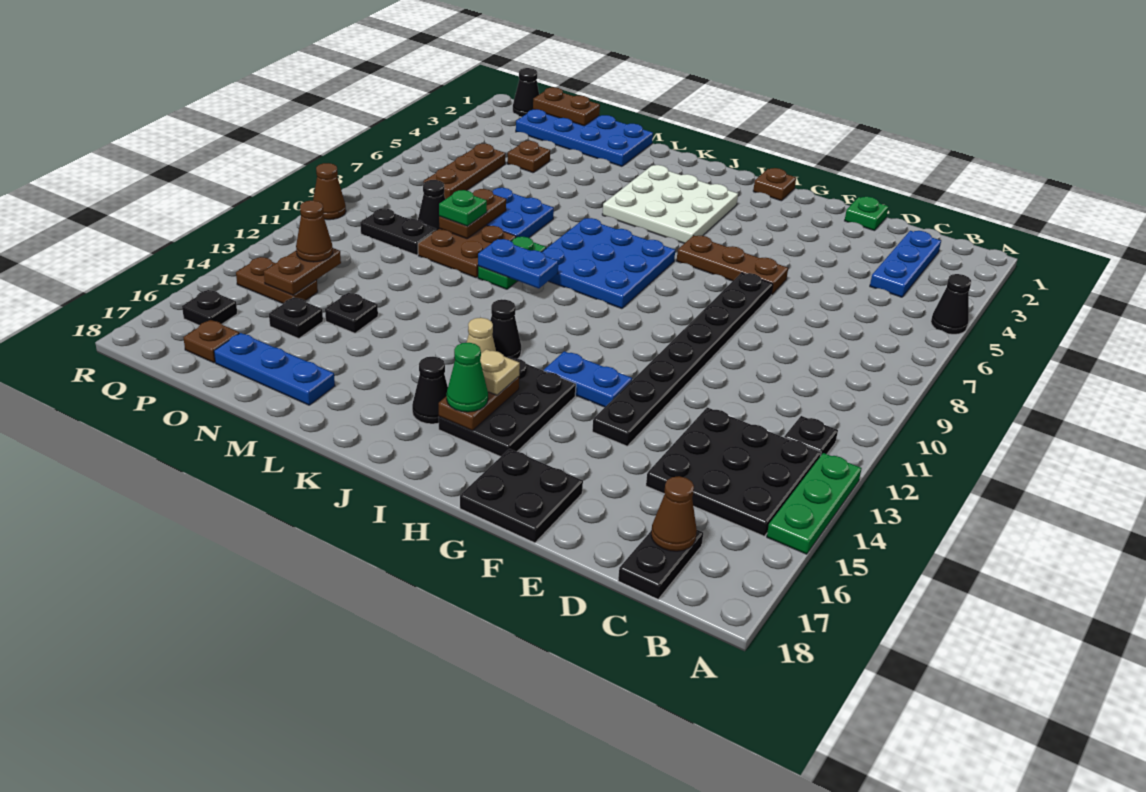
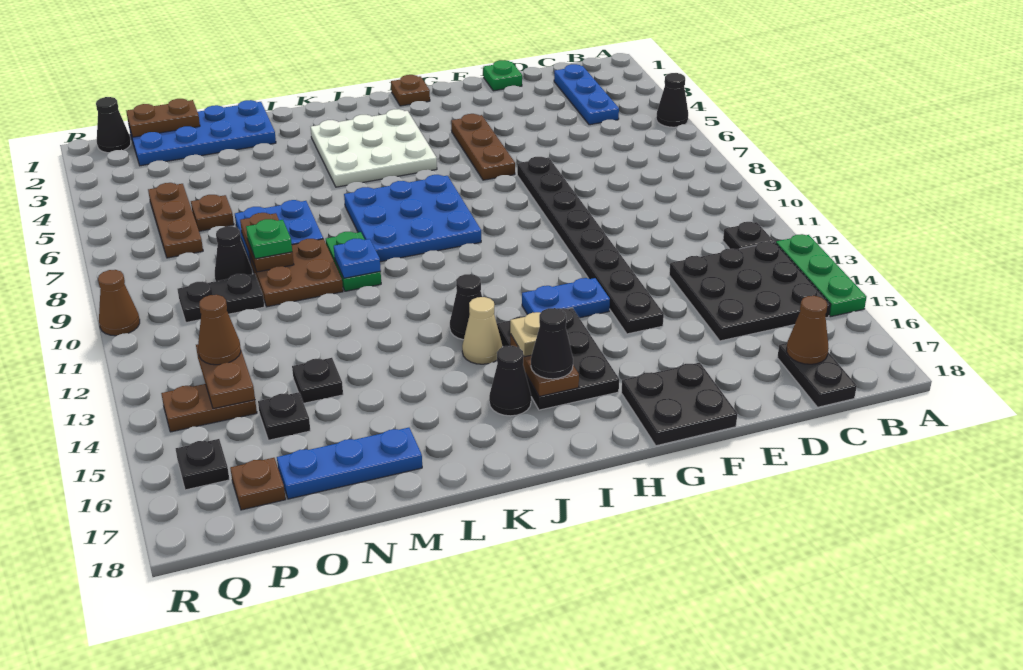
brown 1x3 plate [677,236,788,295] -> brown 1x3 plate turned to [451,114,515,180]
green 1x1 cone [447,343,488,412] -> black 1x1 cone [531,308,573,379]
blue 1x2 plate [478,239,558,289] -> blue 1x1 plate [334,239,381,278]
brown 1x1 plate [507,141,550,173] -> brown 1x1 plate moved to [191,195,234,231]

